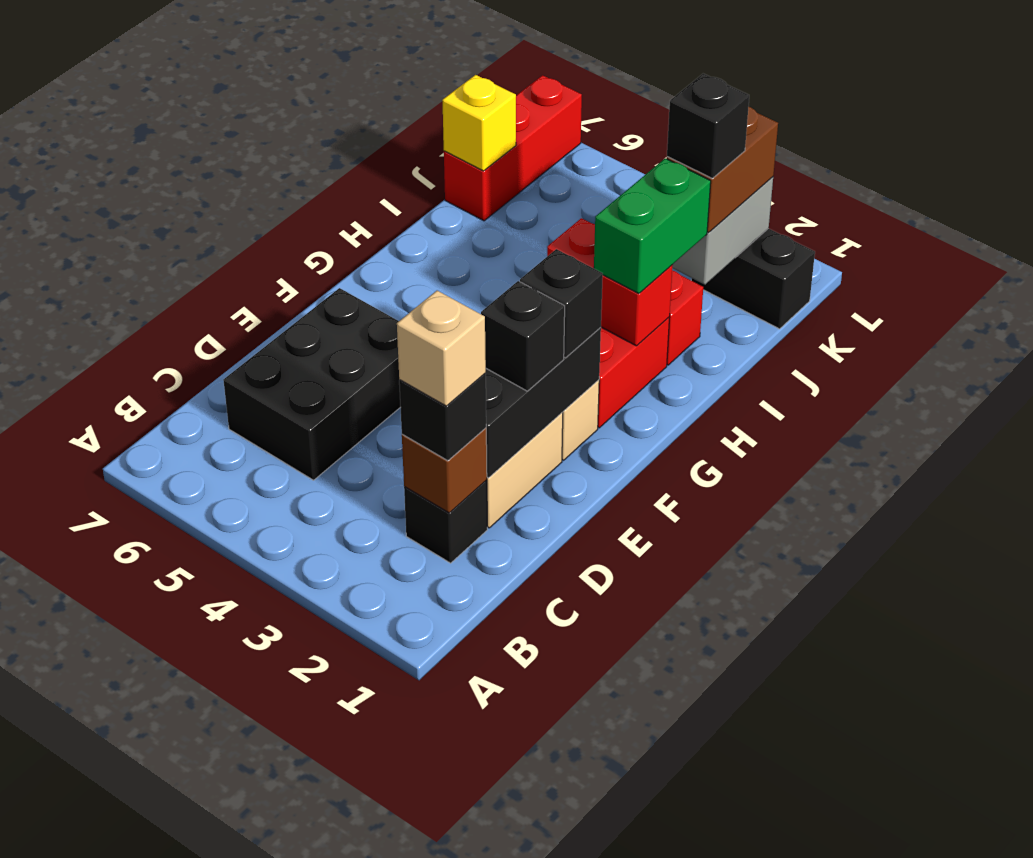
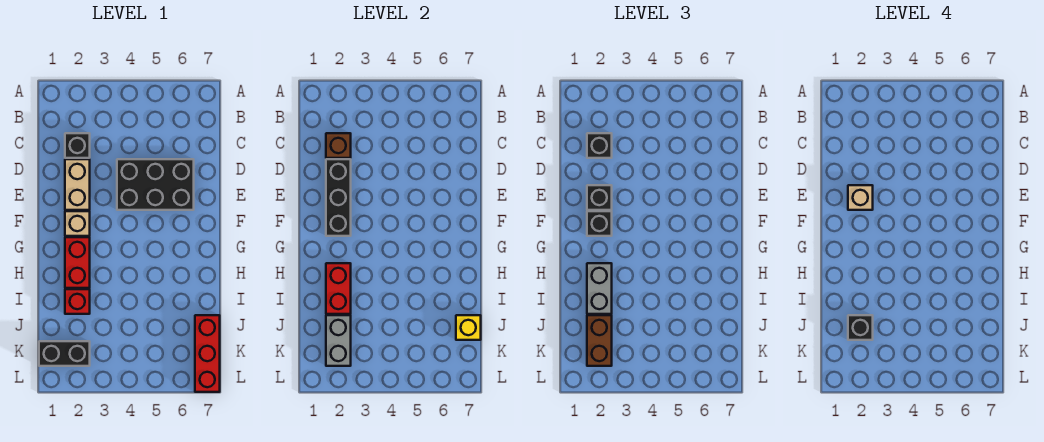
tan 1x1 brick [397,291,486,406] -> tan 1x1 brick moved to [848,185,873,210]
black 2x3 brick [223,288,400,480] -> black 2x3 brick turned to [117,159,194,210]
red 1x2 brick [547,218,672,346] -> red 1x2 brick turned to [326,263,351,314]
green 1x2 brick [594,158,711,294] -> grey 1x2 brick [587,263,612,314]

